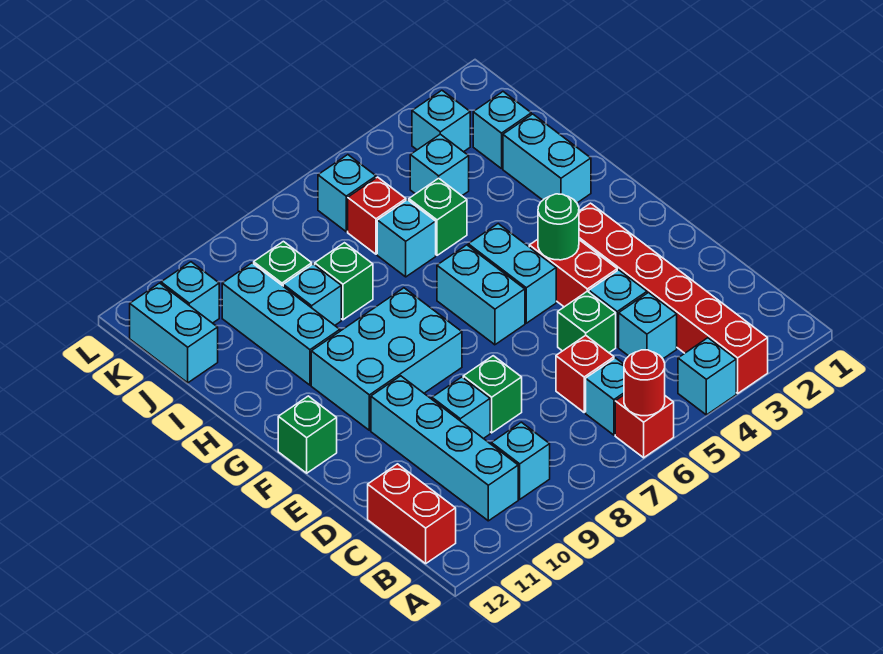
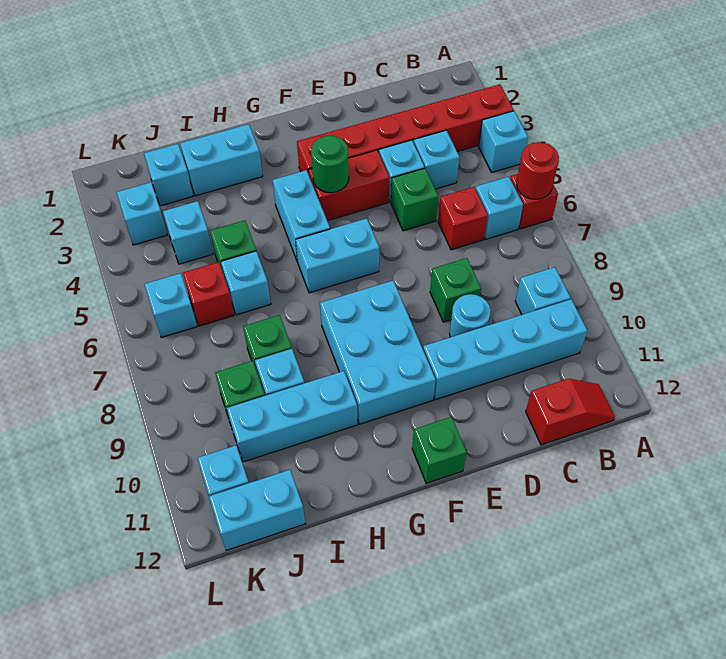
red 1x2 brick [368,464,456,564] -> red 1x2 slope [526,379,615,445]
cyan 1x1 brick [432,377,490,439] -> cyan 1x1 round brick [450,294,491,337]
cyan 1x2 brick [468,224,556,323] -> cyan 1x2 brick turned to [273,170,330,262]

